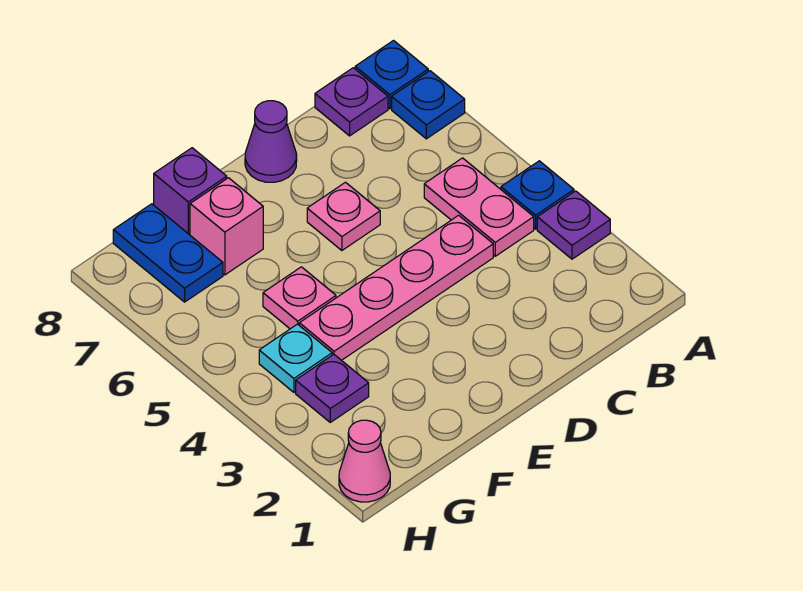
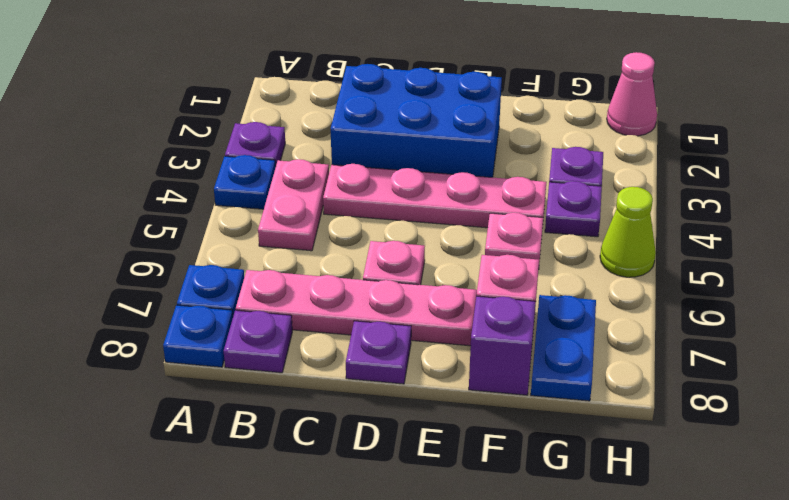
none -> pink 1x4 plate [236,270,477,346]
none -> blue 2x3 brick [331,64,502,177]
purple 1x1 cone [245,101,297,182] -> purple 1x1 plate [346,321,411,384]
cyan 1x1 plate [259,324,332,392] -> purple 1x1 plate [545,181,602,237]
none -> lime 1x1 cone [600,187,656,277]

